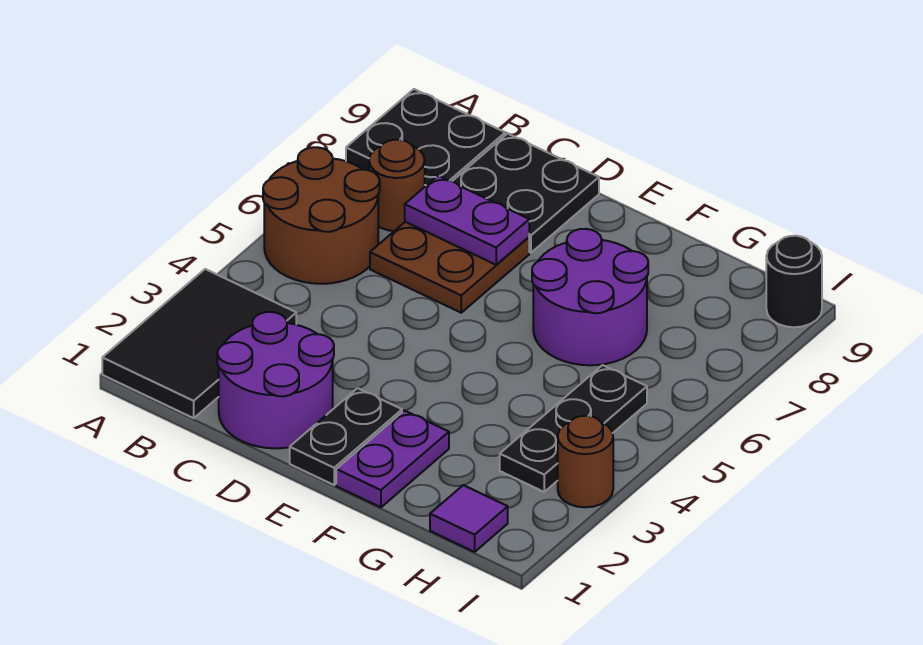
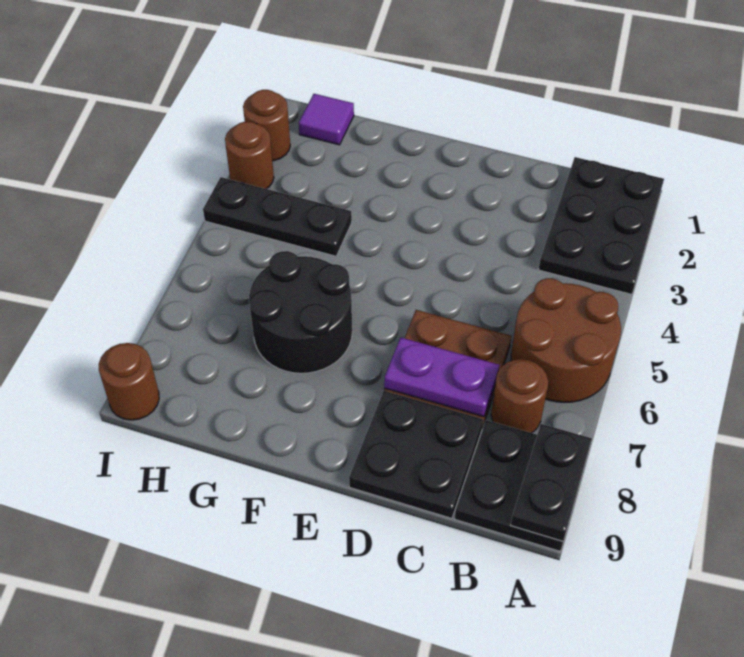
black 2x3 tile [102,269,296,418] -> black 2x3 plate [539,157,664,294]
purple 2x2 round brick [217,312,334,448] -> none
black 1x2 plate [290,388,402,485] -> black 1x2 plate moved to [511,424,592,541]
purple 1x2 plate [336,411,449,507] -> none
purple 2x2 round brick [532,229,648,365] -> black 2x2 round brick [249,251,352,373]
black 1x3 plate [500,365,647,492] -> black 1x3 plate turned to [203,177,352,256]
none -> brown 1x1 round brick [243,90,290,161]
black 1x1 round brick [766,236,822,327] -> brown 1x1 round brick [99,343,159,420]

